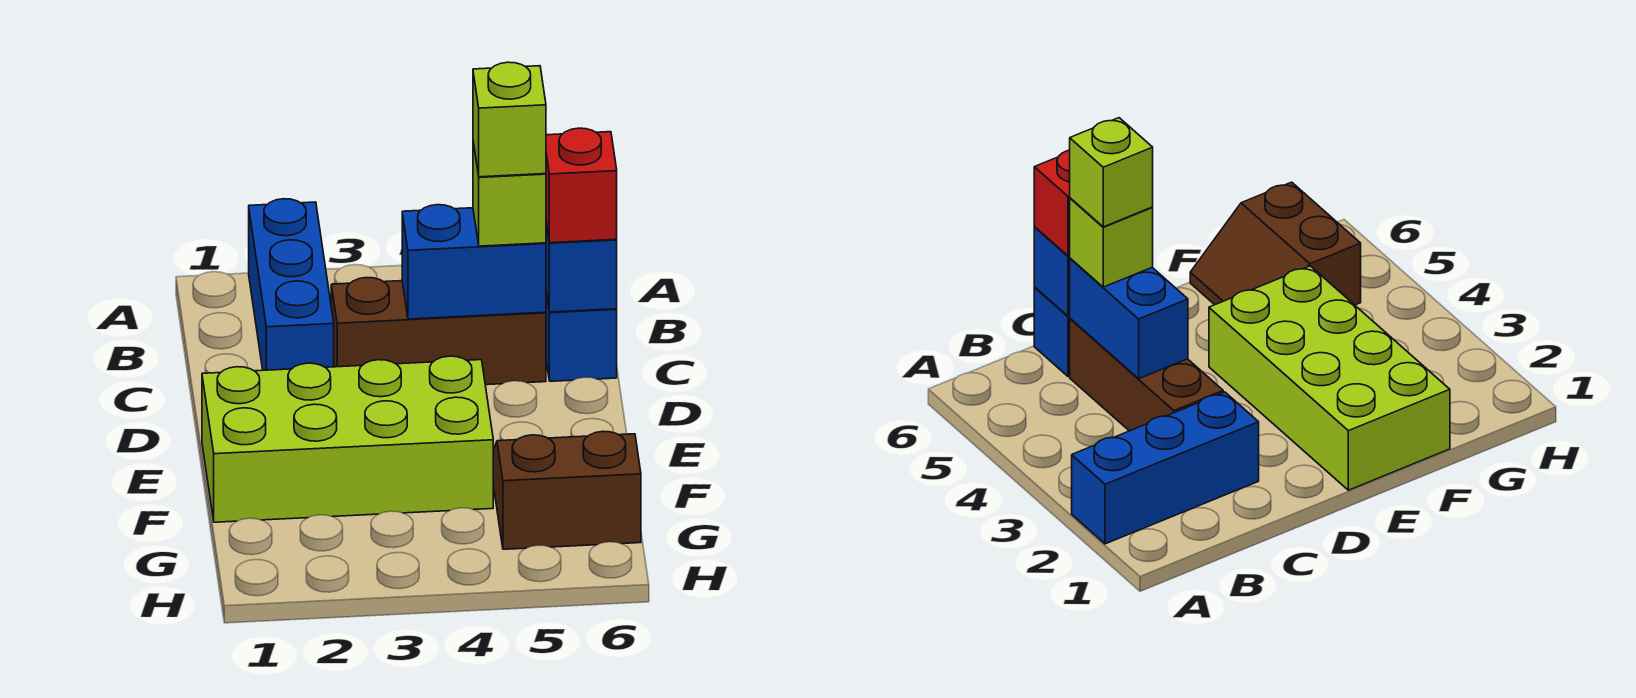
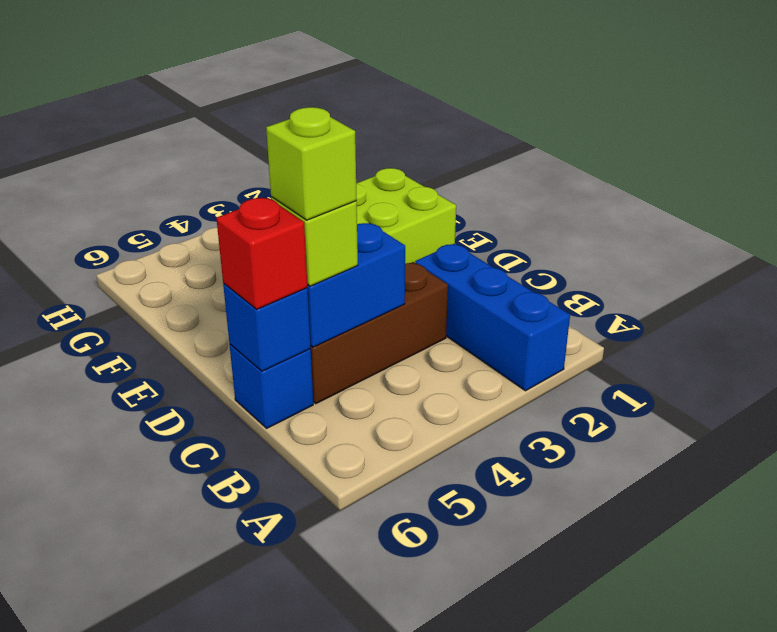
brown 2x2 slope [493,431,641,549] -> none

